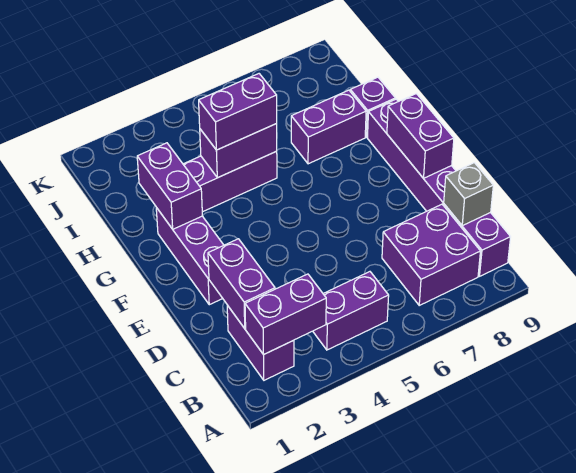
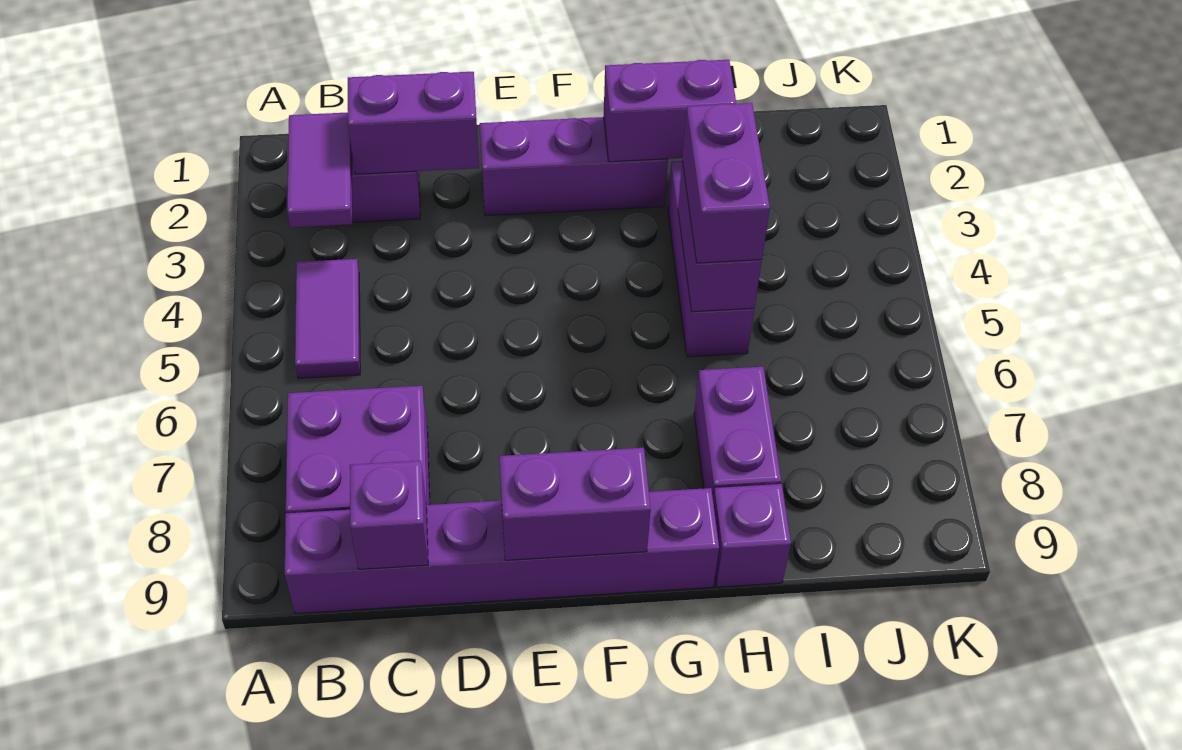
purple 1x2 brick [245,274,326,355] -> purple 1x2 tile [287,112,352,227]
purple 1x2 brick [313,272,389,350] -> purple 1x2 tile [295,259,360,378]
grey 1x1 brick [444,163,493,226] -> purple 1x1 brick [350,461,428,569]

